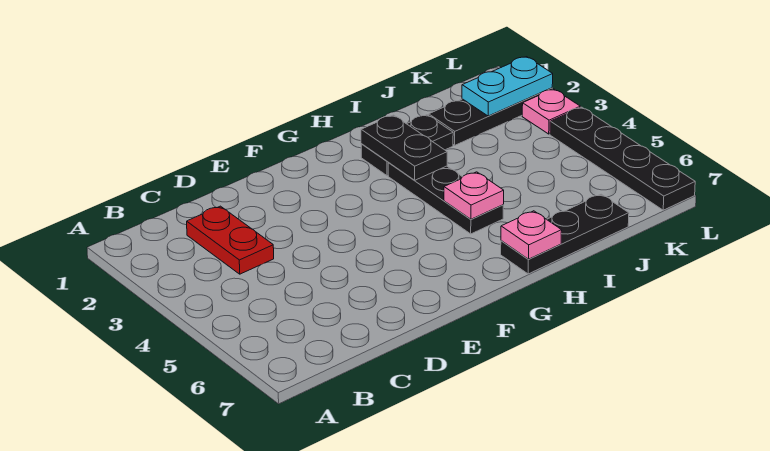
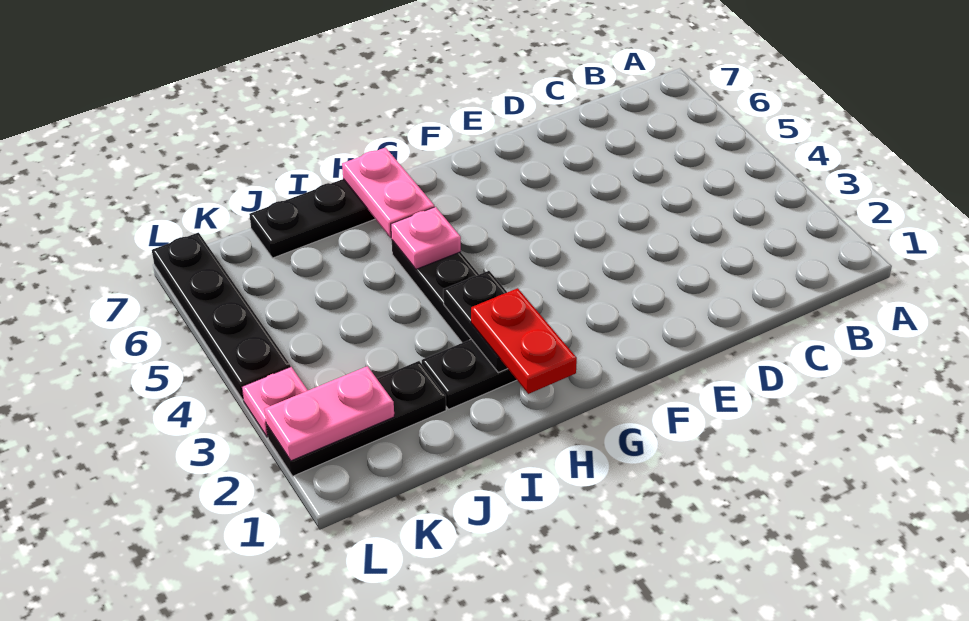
red 1x2 plate [187,206,274,274] -> red 1x2 plate moved to [471,288,577,394]
pink 1x1 plate [501,211,562,259] -> pink 1x2 plate [342,148,434,238]
cyan 1x2 plate [462,57,553,116] -> pink 1x2 plate [264,366,394,461]

